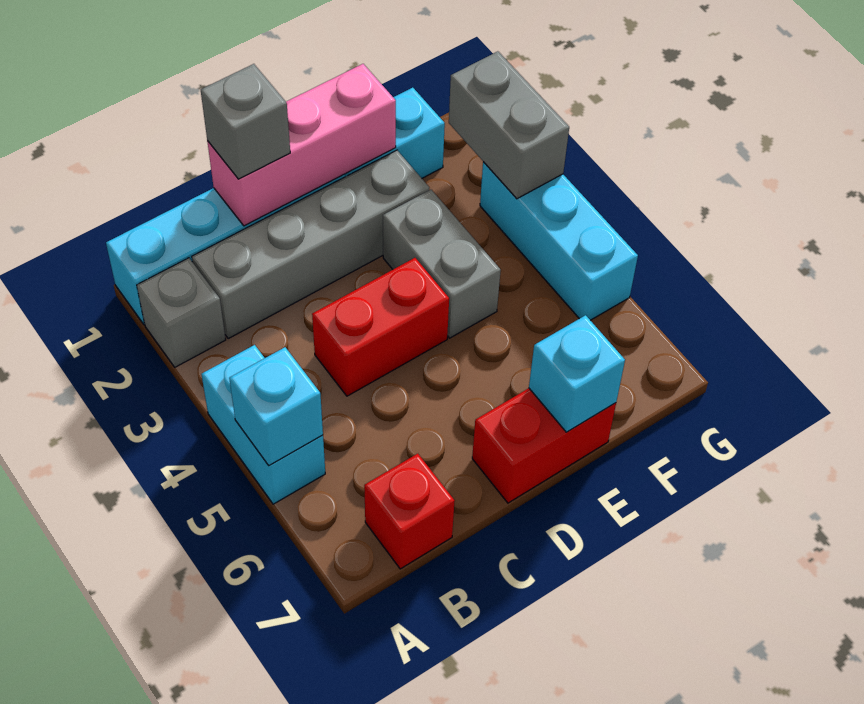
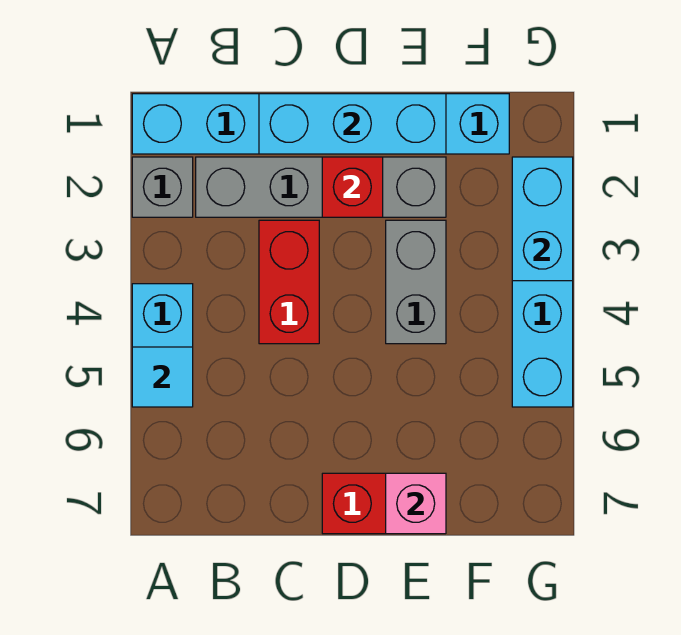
cyan 1x1 brick [229,347,323,465] -> cyan 1x1 tile [132,347,193,407]
red 1x1 brick [364,454,455,569] -> red 1x1 brick moved to [322,157,383,217]
pink 1x3 brick [207,64,396,226] -> cyan 1x3 brick [259,94,446,154]
grey 1x1 brick [201,64,290,179] -> none
red 1x2 brick [312,258,449,396] -> red 1x2 brick turned to [259,220,319,344]
cyan 1x1 brick [529,315,625,432] -> pink 1x1 brick [386,473,446,534]
grey 1x2 brick [449,51,569,199] -> cyan 1x2 brick [512,157,573,281]

